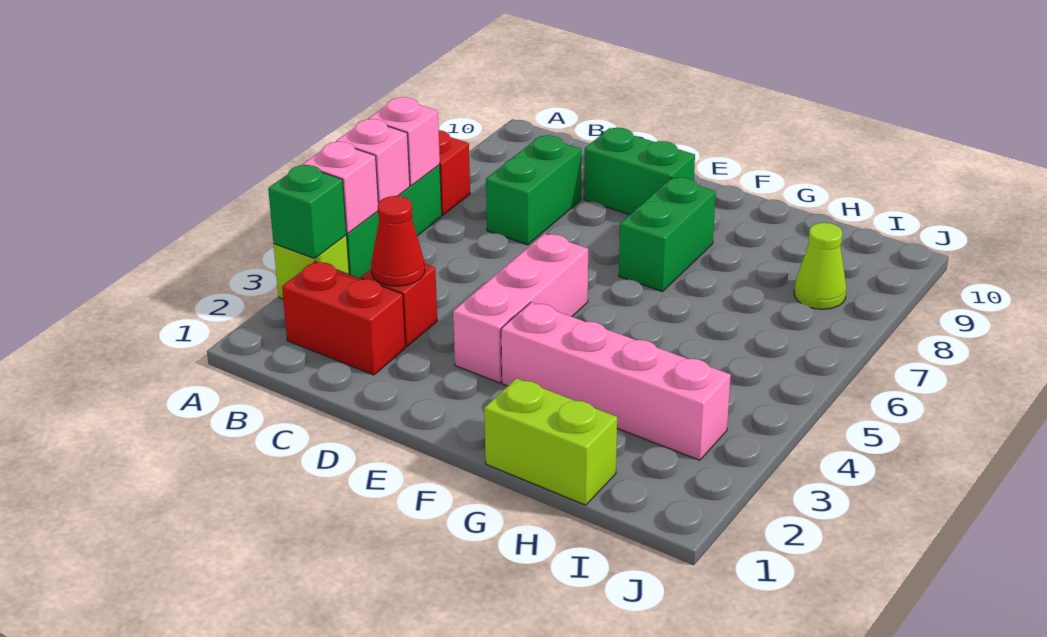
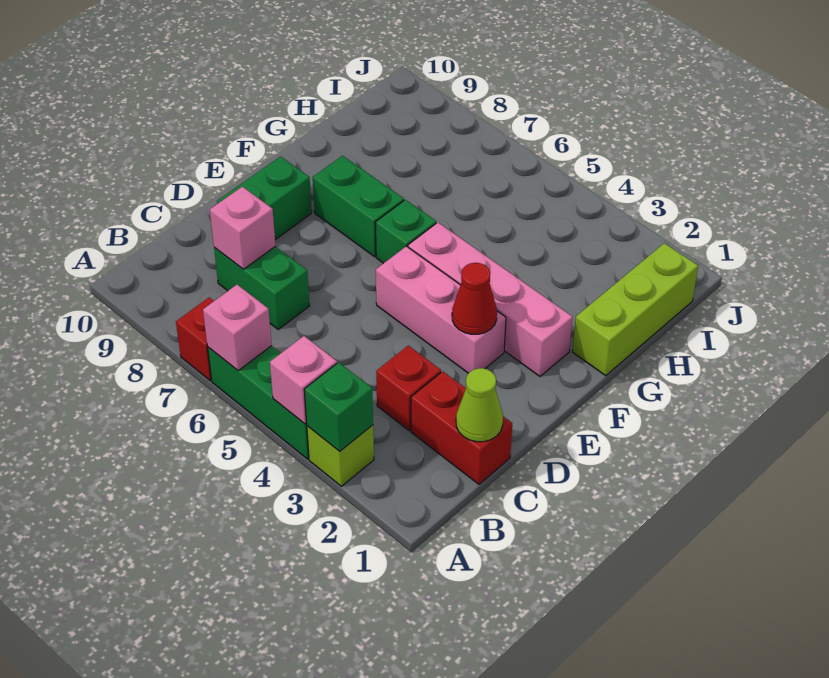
pink 1x1 brick [336,119,410,203] -> pink 1x1 brick moved to [210,187,275,269]
red 1x2 brick [282,261,405,375] -> red 1x2 brick turned to [411,371,512,484]
red 1x1 cone [371,196,425,286] -> red 1x1 cone moved to [452,263,497,334]
pink 1x4 brick [501,302,731,460] -> pink 1x4 brick turned to [408,223,572,376]
none -> green 1x1 brick [375,200,436,263]
lime 1x2 brick [484,378,617,505] -> lime 1x3 brick [572,243,698,376]
lime 1x1 cone [794,223,846,309] -> lime 1x1 cone moved to [456,368,503,442]

